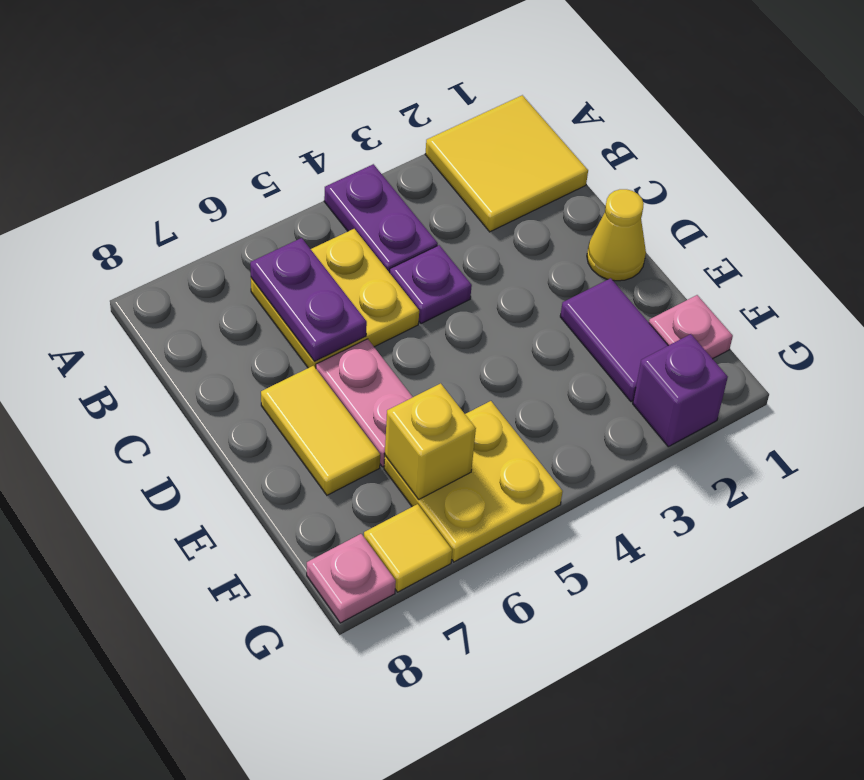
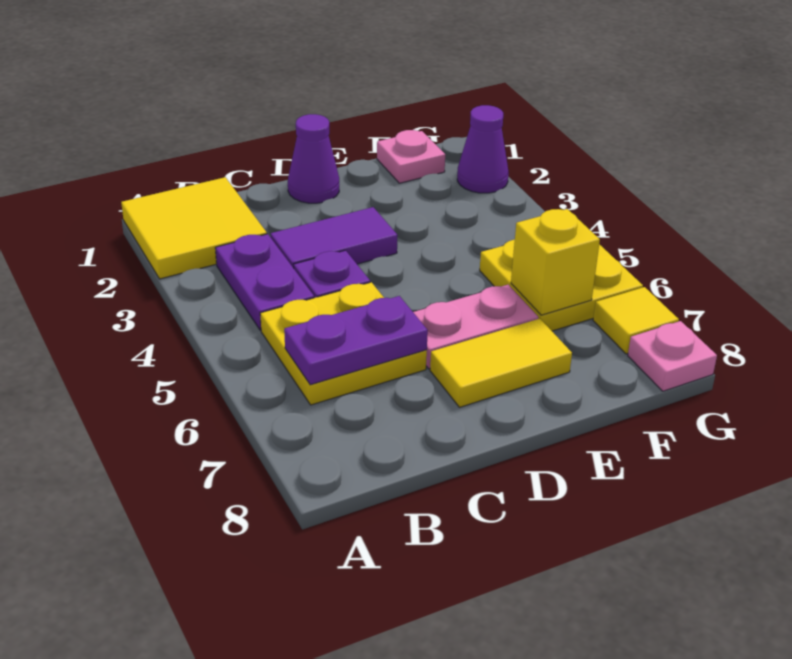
purple 1x2 plate [324,164,438,273] -> purple 1x2 plate turned to [215,234,314,330]
yellow 1x1 cone [587,189,646,281] -> purple 1x1 cone [288,114,339,203]
purple 1x2 tile [560,278,668,401] -> purple 1x2 tile moved to [271,207,398,268]
purple 1x1 brick [633,334,728,447] -> purple 1x1 cone [457,105,509,193]

